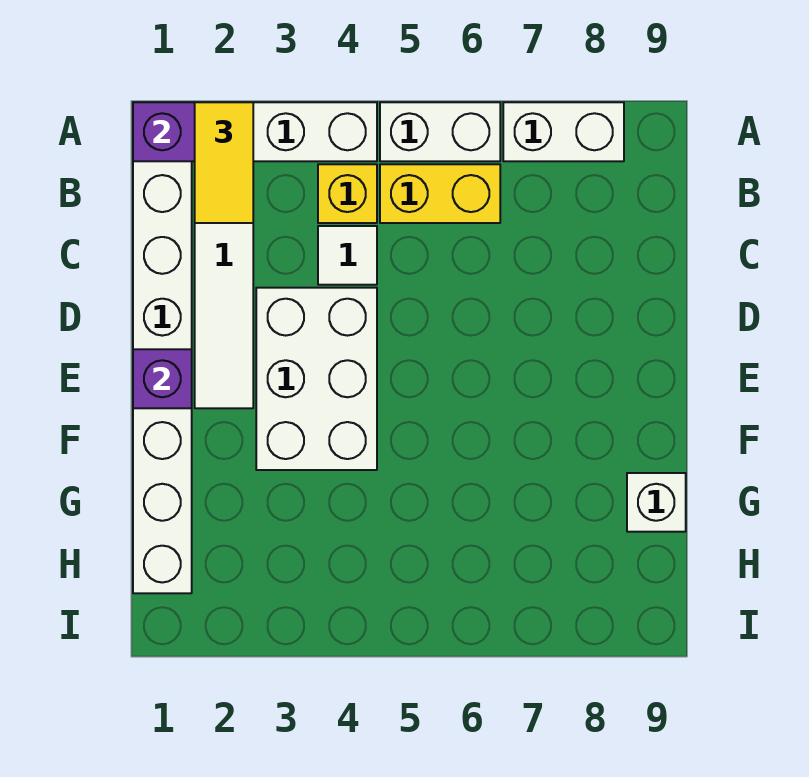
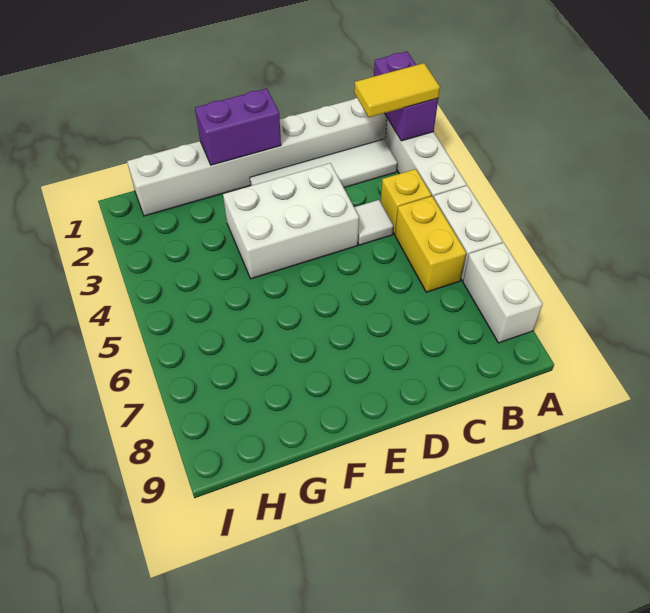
purple 1x1 brick [133,349,192,408] -> purple 1x2 brick [195,89,281,165]
white 1x1 brick [627,473,686,532] -> none

